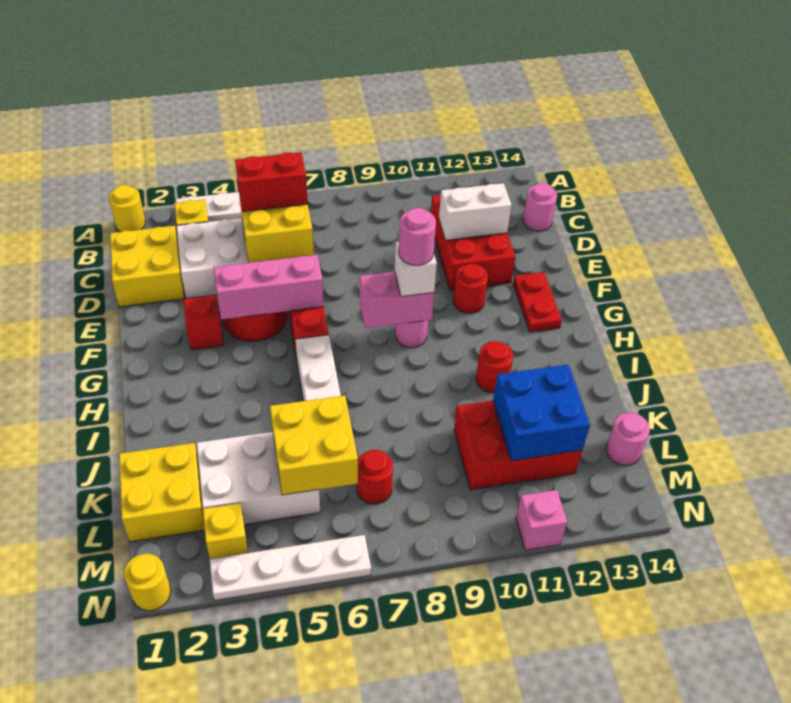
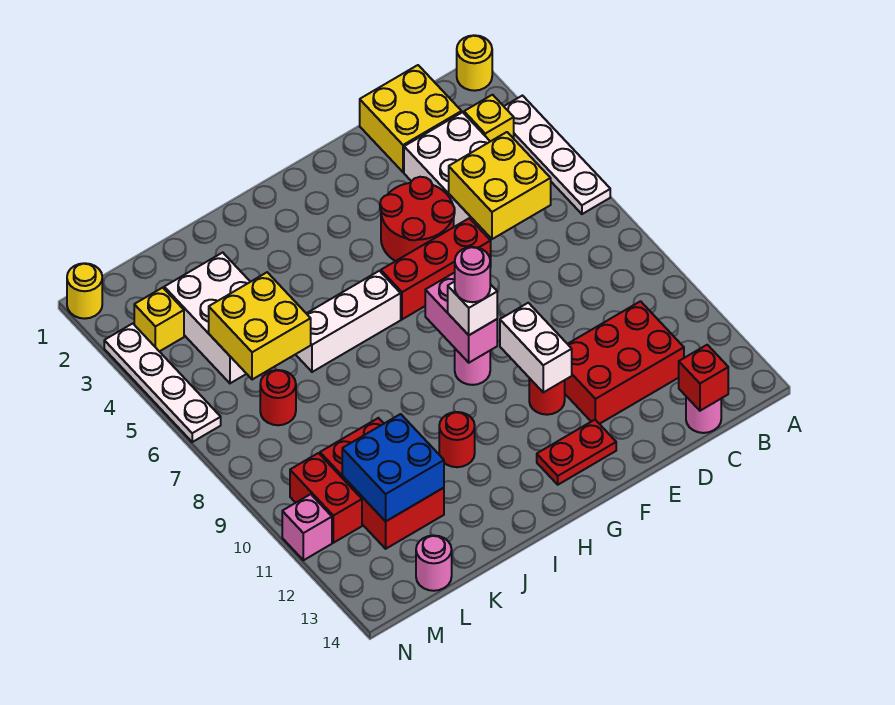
red 1x2 brick [235,152,308,212] -> red 1x2 brick moved to [290,453,362,543]
white 1x2 brick [439,183,512,240] -> white 1x2 brick moved to [500,303,572,392]
red 1x1 brick [183,295,223,350] -> red 1x1 brick moved to [679,345,728,411]
pink 1x3 brick [214,255,324,320] -> none
yellow 2x2 brick [119,443,205,542] -> none

